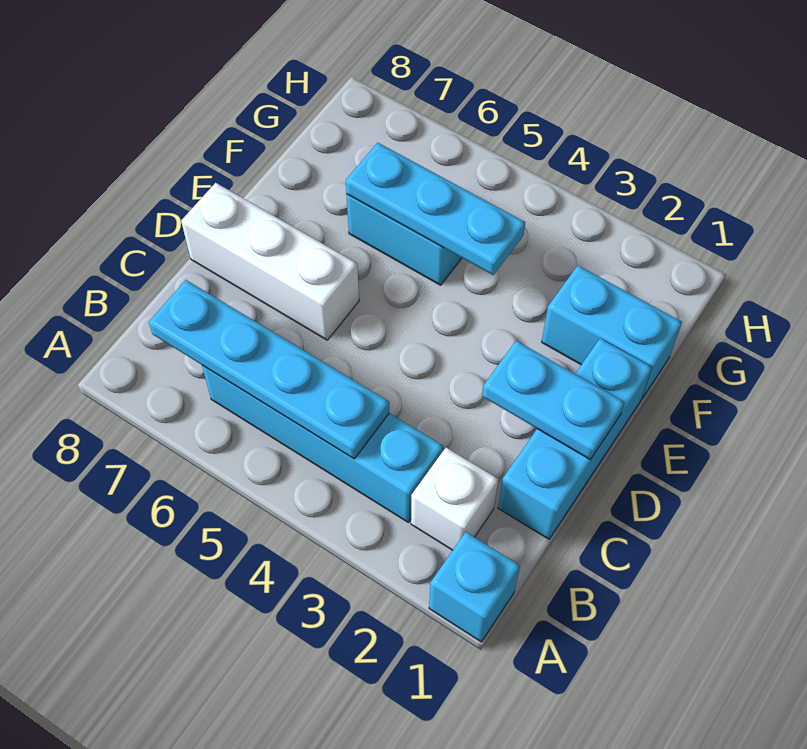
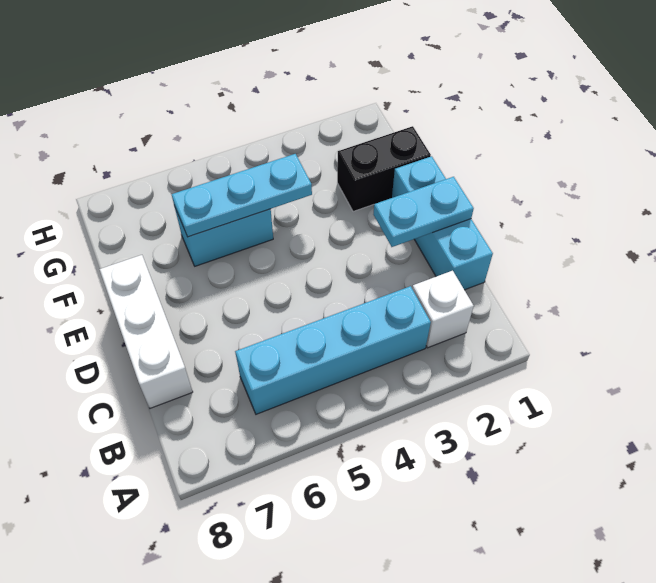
cyan 1x1 brick [429,532,520,642] -> none
cyan 1x4 plate [149,280,389,459] -> none
white 1x3 brick [181,183,359,340] -> white 1x3 brick turned to [100,255,193,408]
cyan 1x2 brick [542,266,682,398] -> black 1x2 brick [337,126,431,212]

